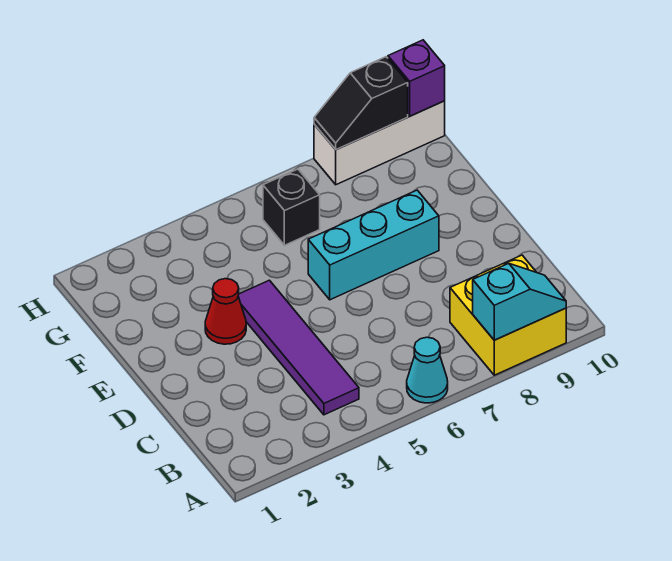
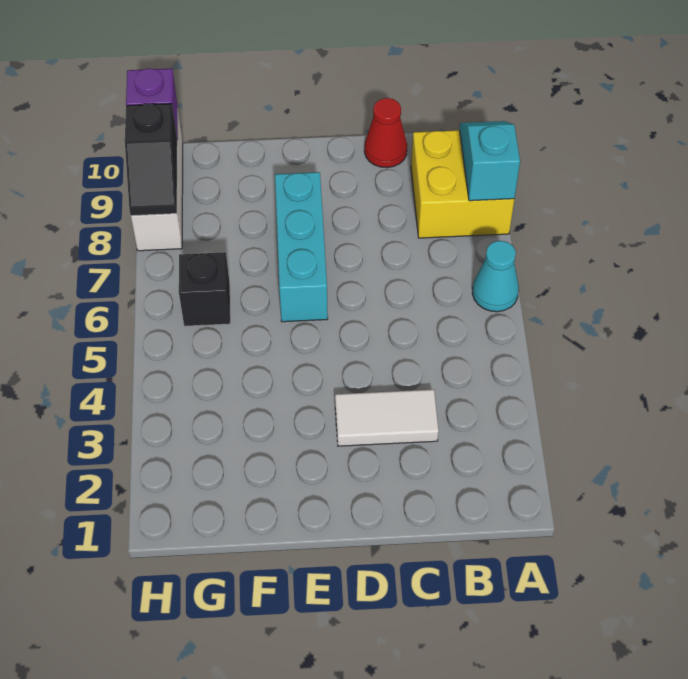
purple 1x4 tile [238,280,359,415] -> none
none -> white 1x2 tile [335,389,439,446]
red 1x1 cone [205,279,246,344] -> red 1x1 cone moved to [364,98,407,168]

